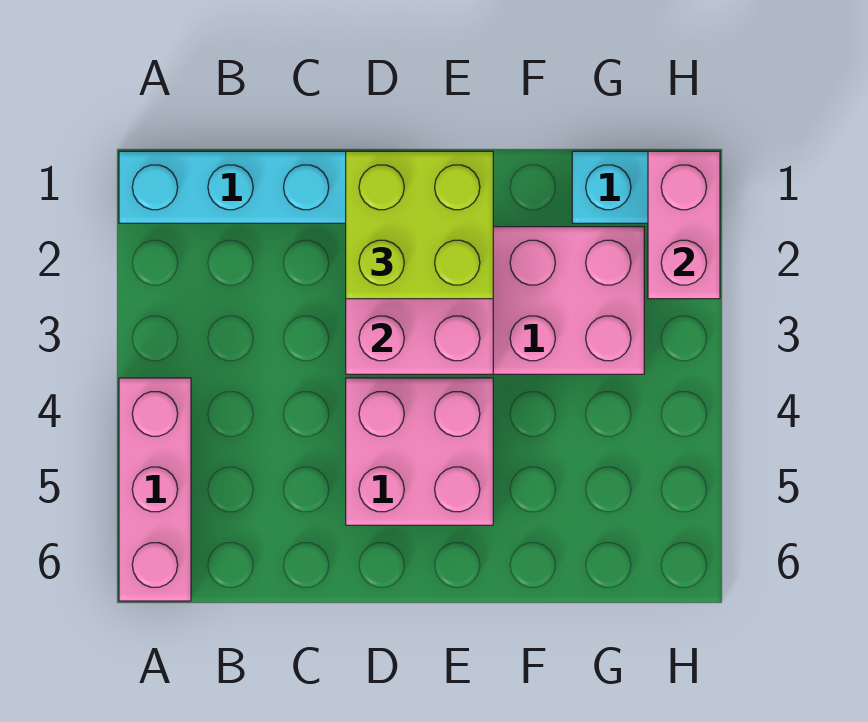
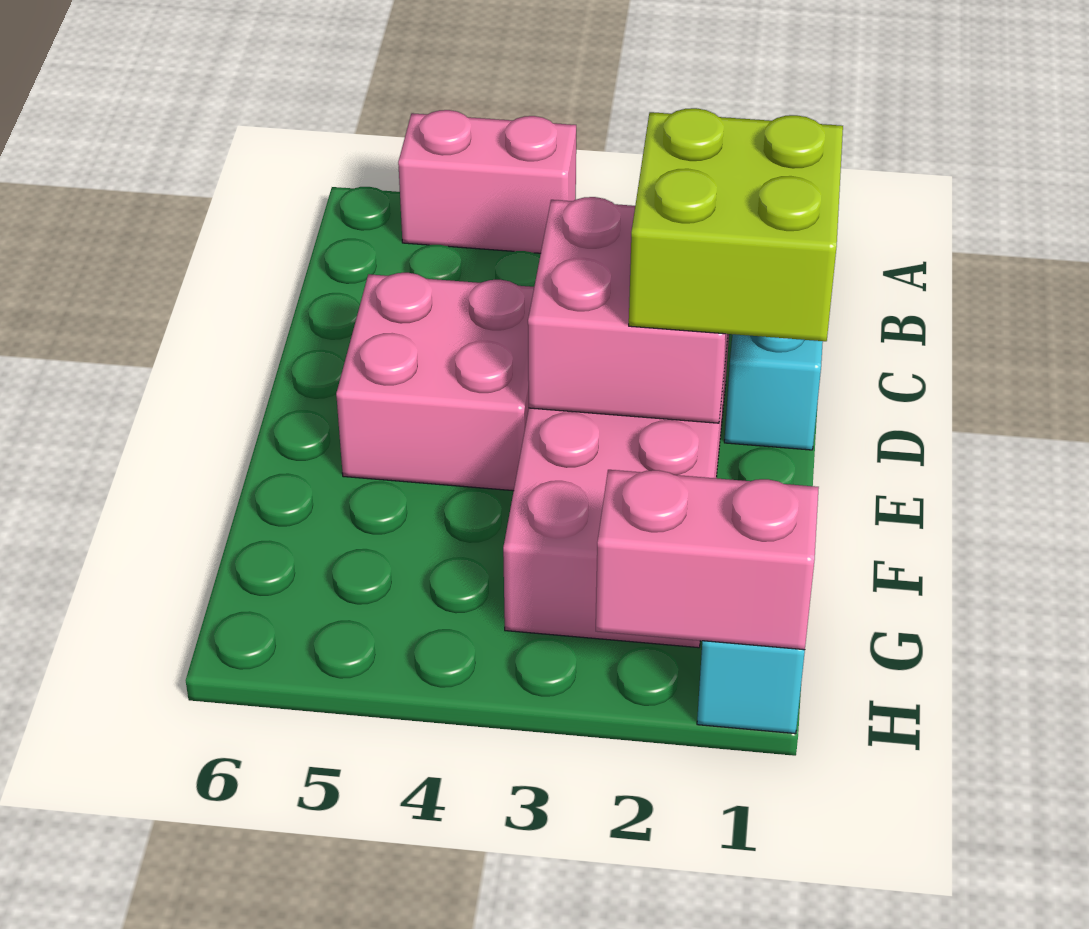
pink 1x3 brick [119,378,191,601] -> pink 1x2 brick [398,110,576,253]

